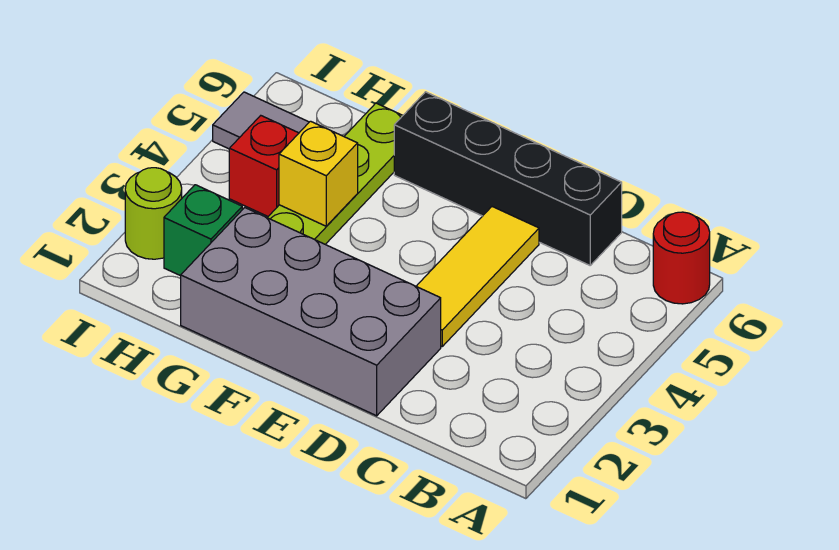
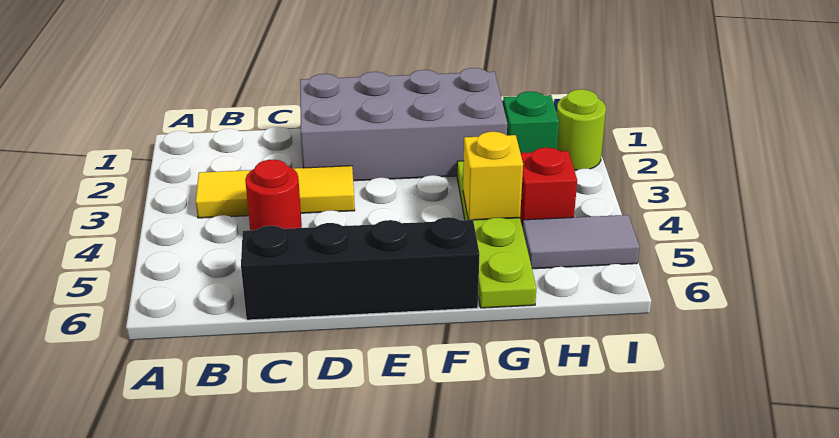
red 1x1 round brick [653,212,710,304] -> red 1x1 round brick moved to [245,160,302,230]
yellow 1x3 tile [416,207,539,346] -> yellow 1x3 tile turned to [196,166,355,218]

